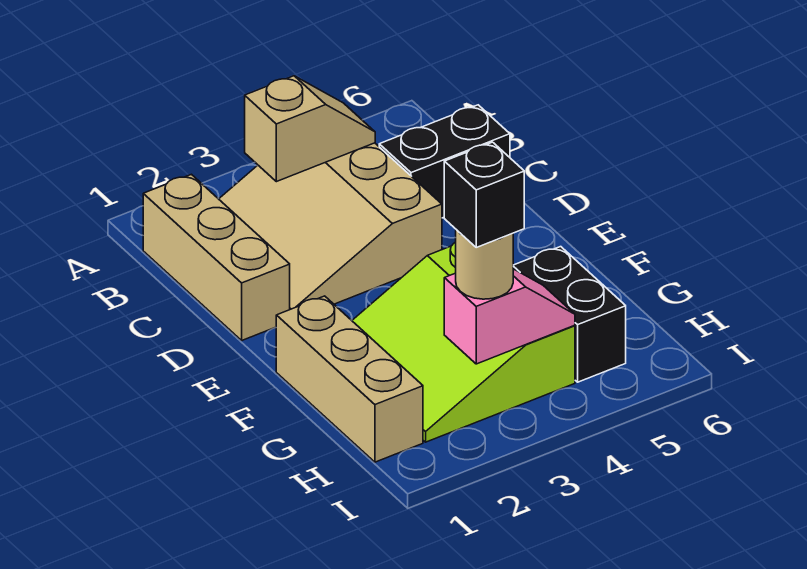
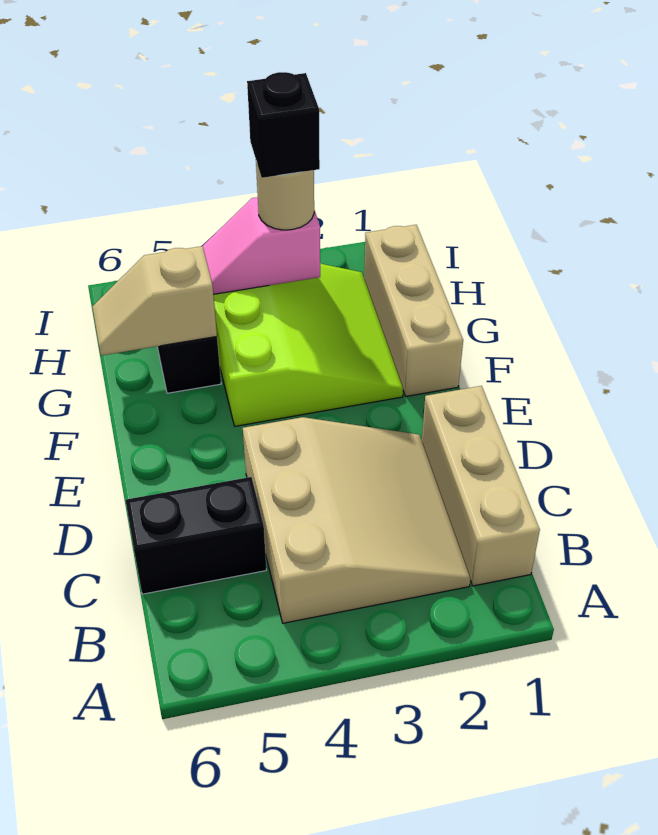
tan 1x2 slope [245,76,375,182] -> tan 1x2 slope moved to [92,246,217,356]

